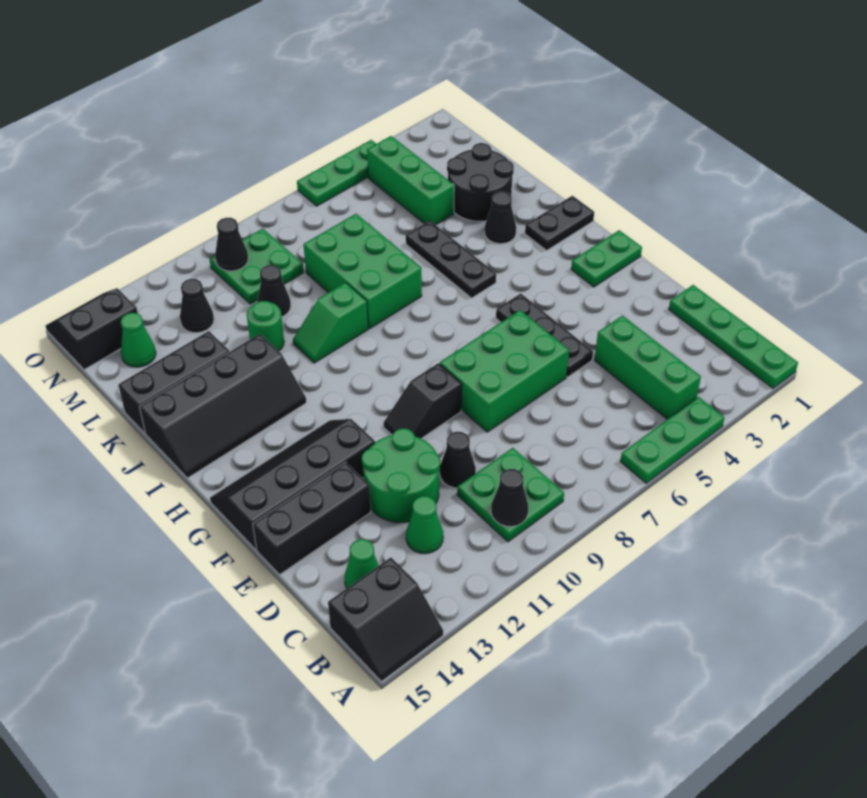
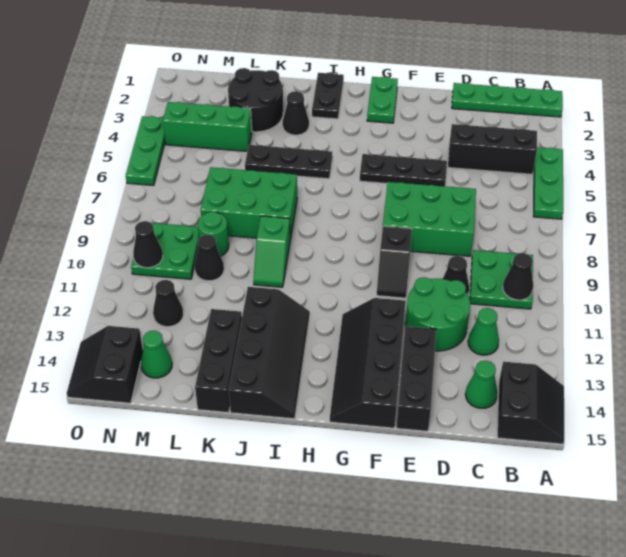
green 1x3 brick [595,316,701,419] -> black 1x3 brick [448,124,537,174]
green 2x3 brick [440,310,569,432] -> green 2x3 brick turned to [383,182,476,256]
green 1x1 round brick [247,301,284,351] -> green 1x1 round brick moved to [198,212,229,256]

